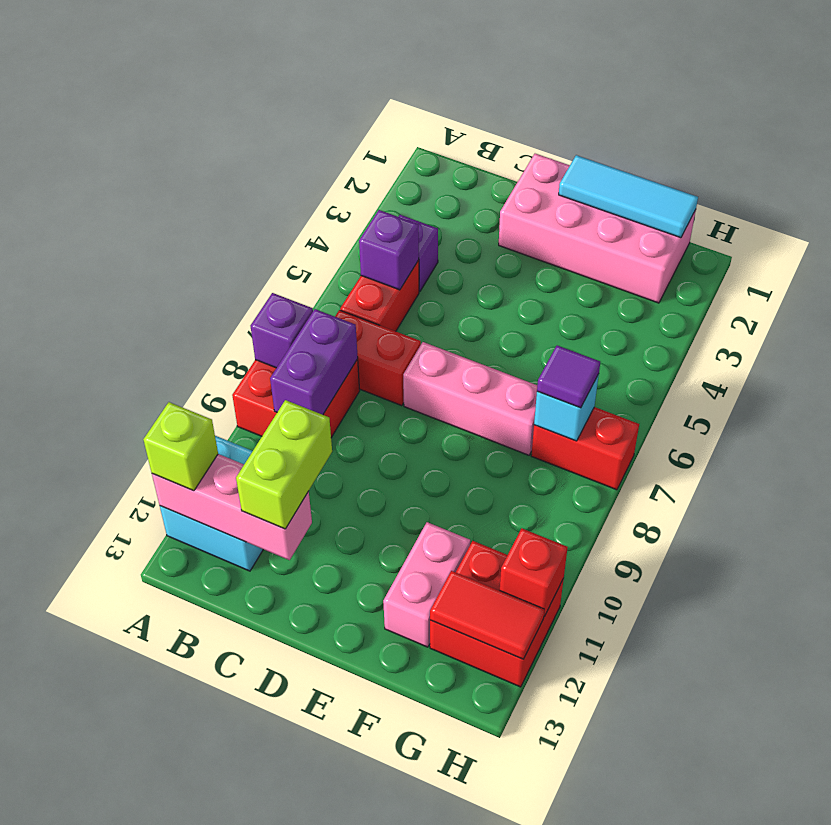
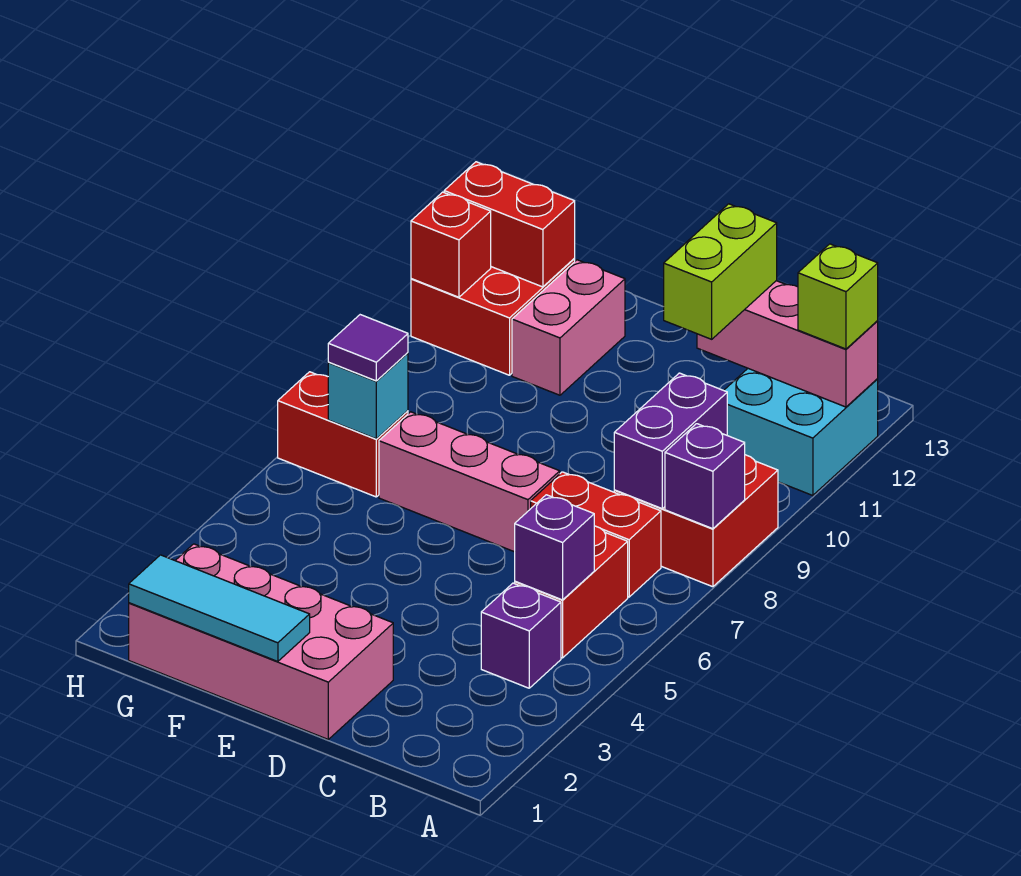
red 1x2 tile [430,571,544,659] -> red 1x2 brick [444,162,575,287]

